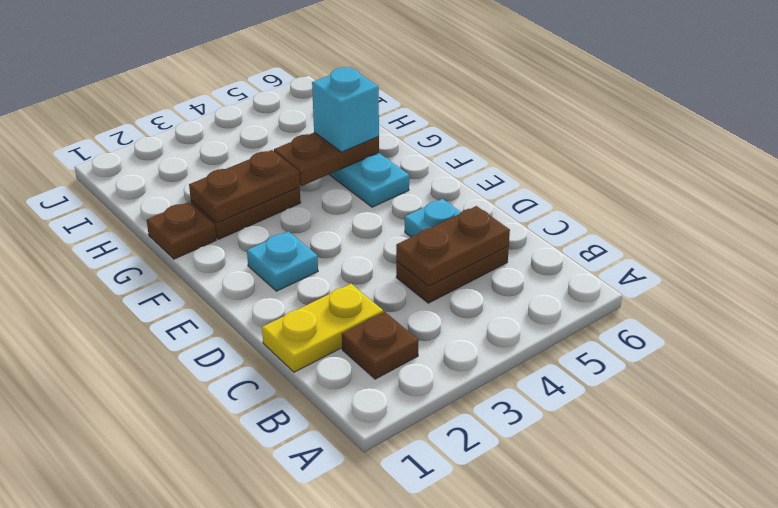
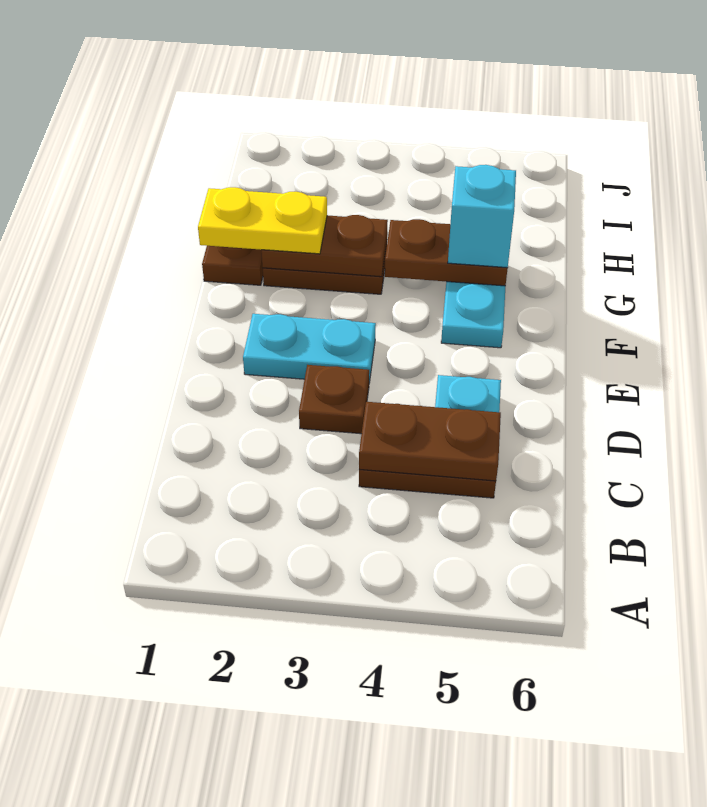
brown 1x1 plate [342,312,419,379] -> brown 1x1 plate moved to [299,365,369,434]
yellow 1x2 plate [262,284,383,372] -> yellow 1x2 plate moved to [198,187,327,254]
cyan 1x1 plate [247,231,318,291] -> cyan 1x2 plate [243,314,376,383]

